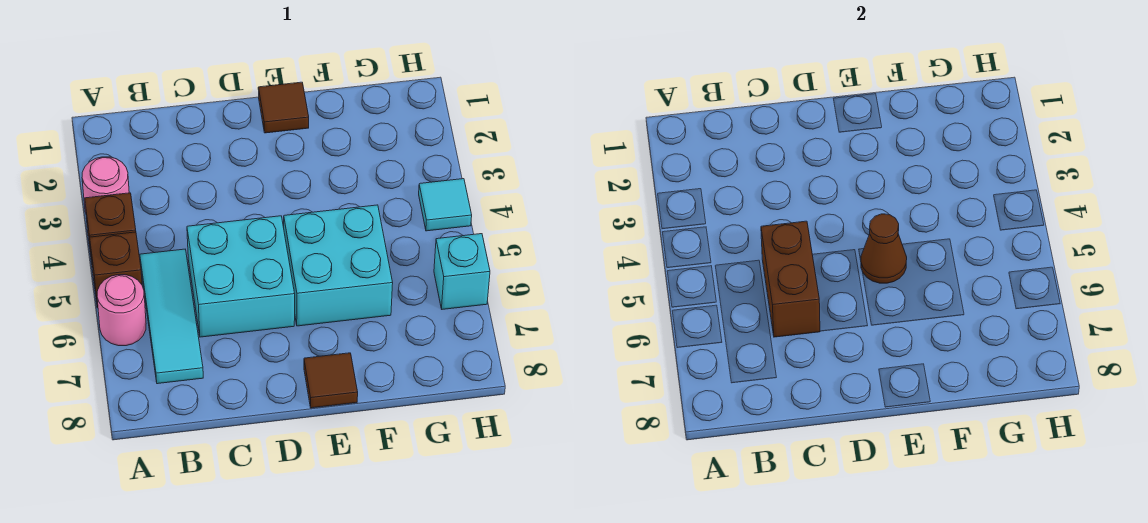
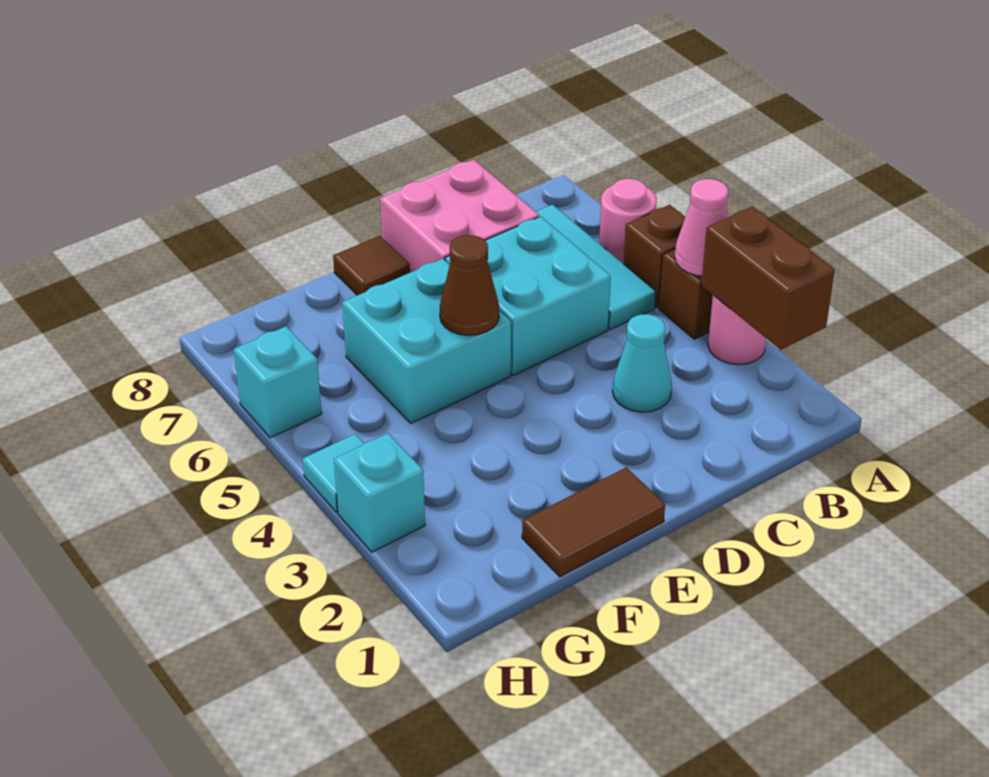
none -> pink 1x1 cone [675,179,728,276]
none -> cyan 1x1 cone [612,314,672,412]
brown 1x2 brick [761,221,820,337] -> brown 1x2 brick moved to [701,207,835,350]
none -> pink 2x2 brick [380,160,539,273]
brown 1x1 tile [258,82,309,133] -> brown 1x2 tile [522,468,665,577]
none -> cyan 1x1 brick [334,433,425,552]

